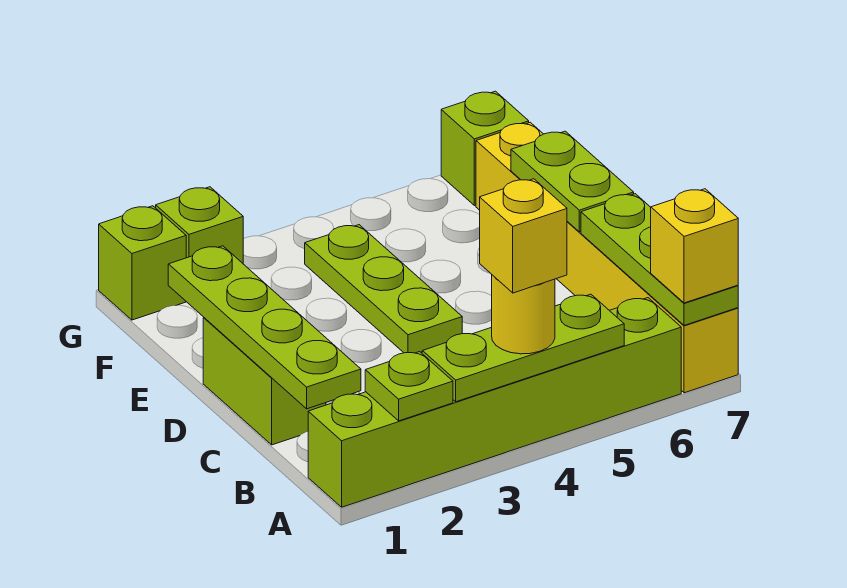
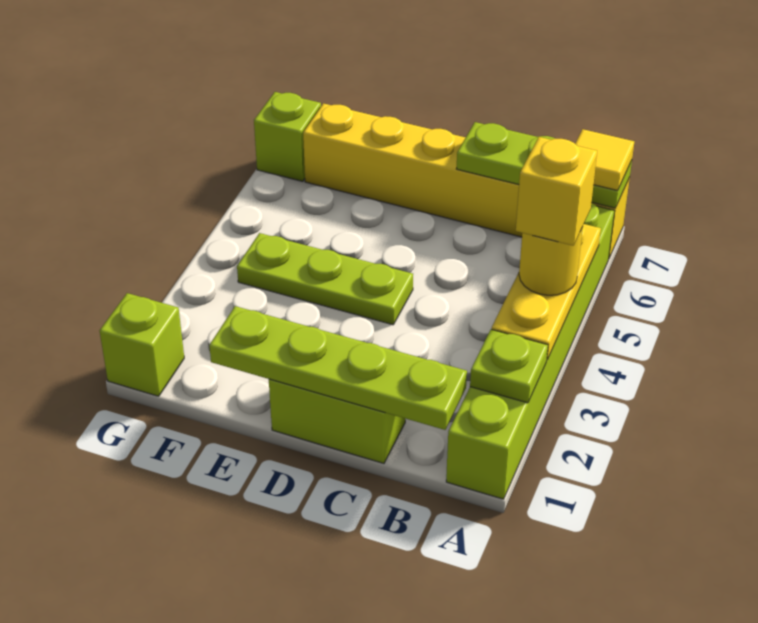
lime 1x3 plate [422,294,624,402] -> yellow 1x3 plate [492,224,601,360]
yellow 1x1 brick [651,189,738,303] -> yellow 1x1 tile [575,129,634,191]
lime 1x2 plate [511,131,634,232] -> none
lime 1x1 brick [156,187,243,263] -> none

